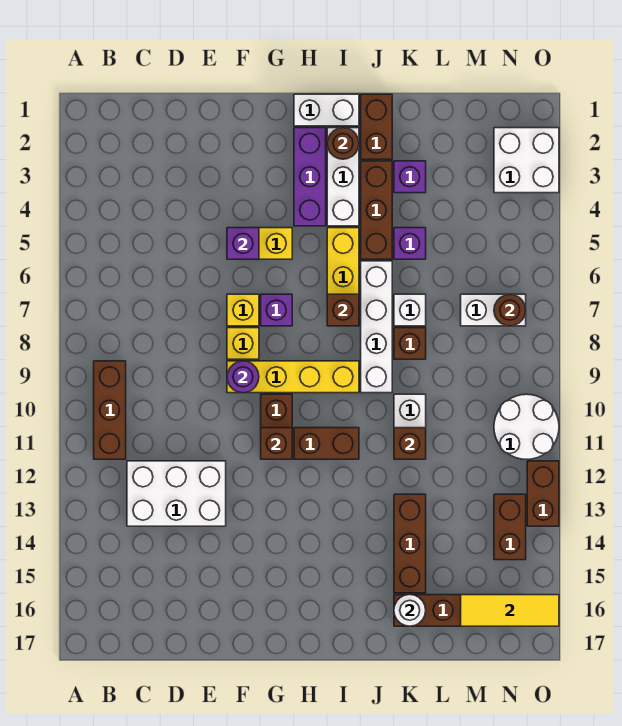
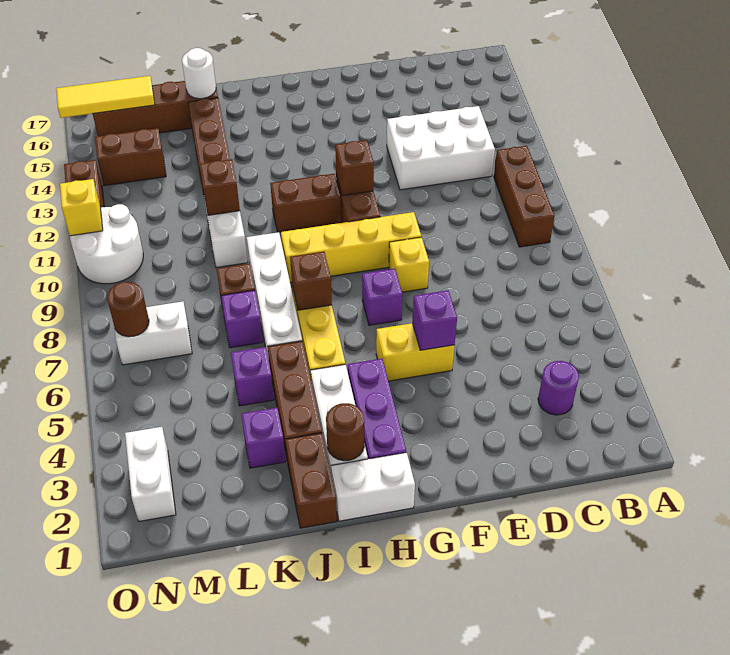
yellow 1x1 brick [227,294,259,326] -> yellow 1x1 brick moved to [60,179,103,236]
purple 1x1 round brick [227,361,259,393] -> purple 1x1 round brick moved to [538,361,579,415]
white 1x1 brick [394,294,426,326] -> purple 1x1 brick [221,290,263,348]
white 2x2 brick [494,128,559,193] -> white 1x2 brick [125,427,176,521]
brown 1x2 brick [494,494,526,560] -> brown 1x2 brick turned to [95,128,166,186]

